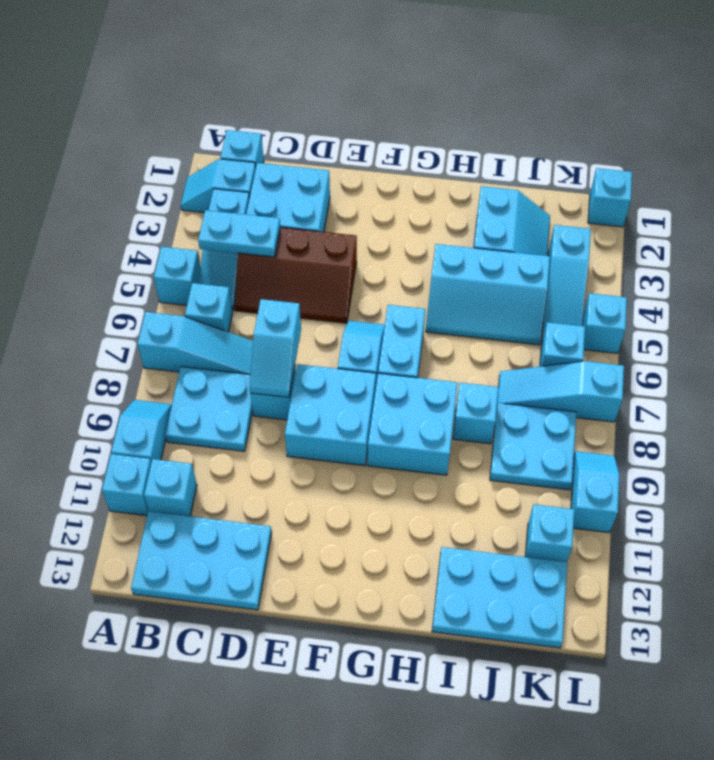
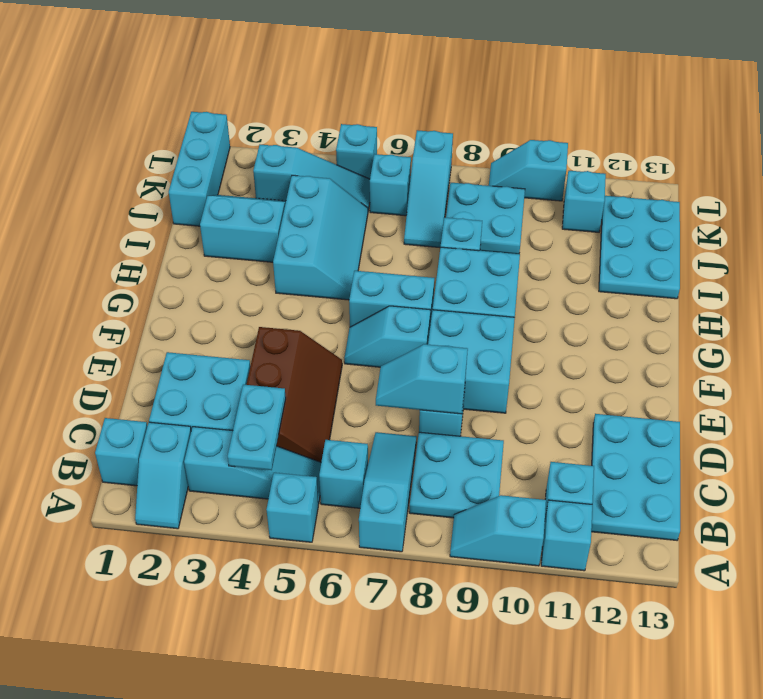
cyan 1x2 slope [250,299,301,397] -> cyan 1x2 slope turned to [376,344,468,414]
cyan 1x1 brick [588,168,632,227] -> cyan 1x3 brick [169,112,230,226]

